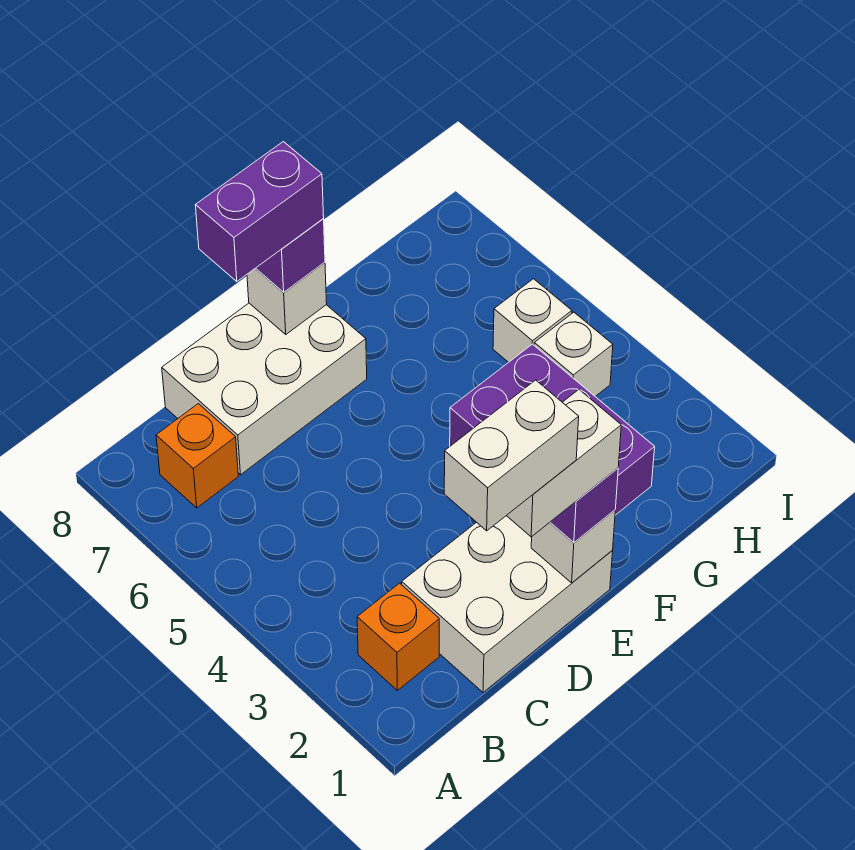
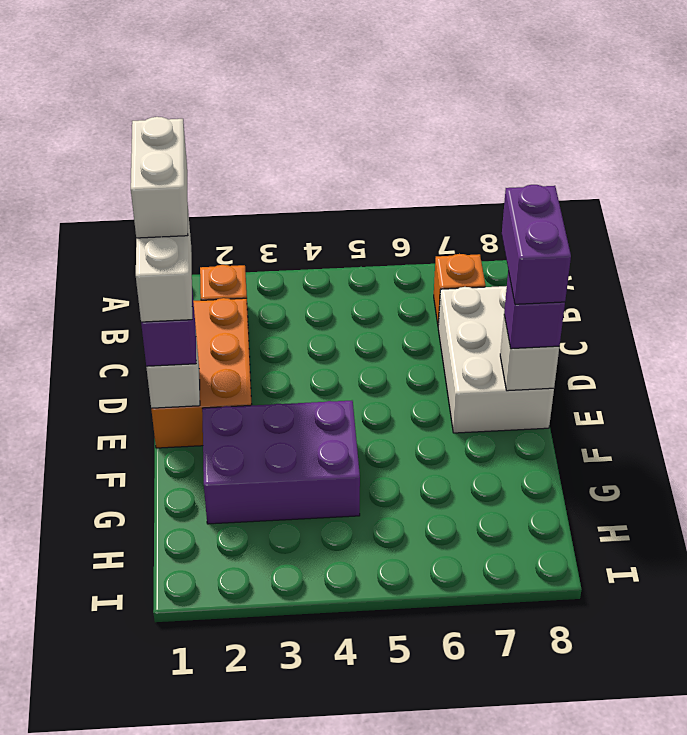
white 2x3 brick [402,516,613,692] -> orange 2x3 brick [151,298,252,448]
white 1x1 brick [534,312,613,396] -> none
white 1x1 brick [493,279,572,362] -> none

